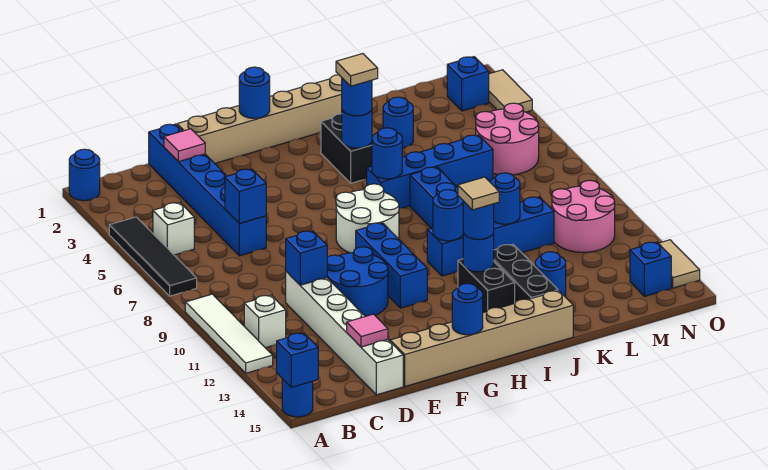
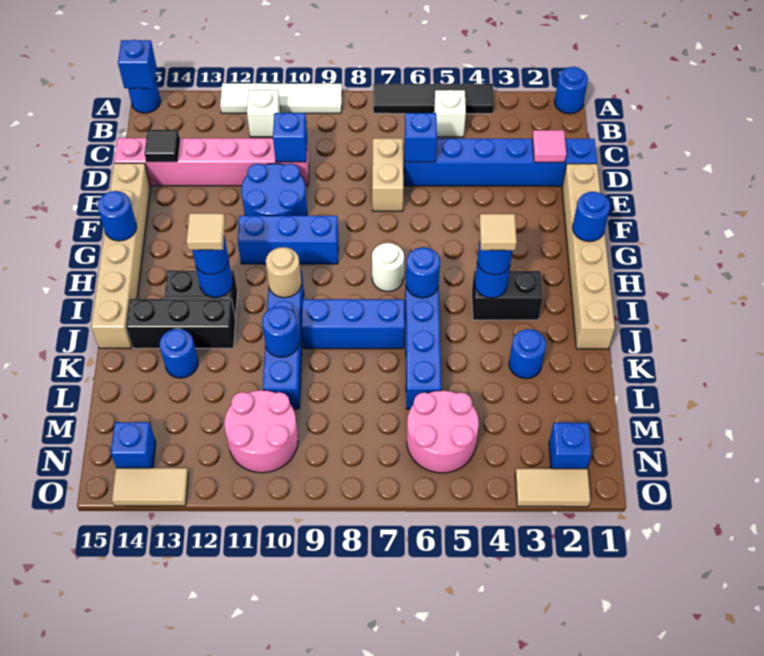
none -> tan 1x2 brick [372,138,404,211]
white 1x6 brick [286,271,403,395] -> pink 1x6 brick [114,138,309,186]
pink 1x1 tile [347,314,388,347] -> black 1x1 tile [144,130,180,162]
white 2x2 round brick [336,184,399,253] -> white 1x1 round brick [372,243,404,292]
blue 1x1 round brick [433,190,463,241] -> tan 1x1 round brick [266,247,301,298]

